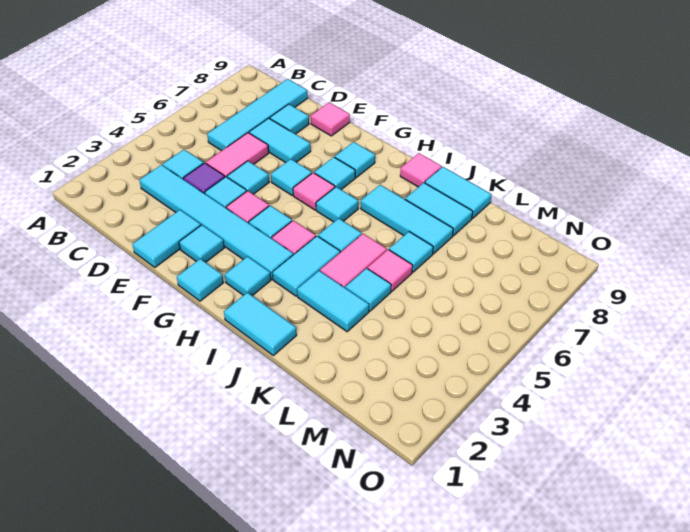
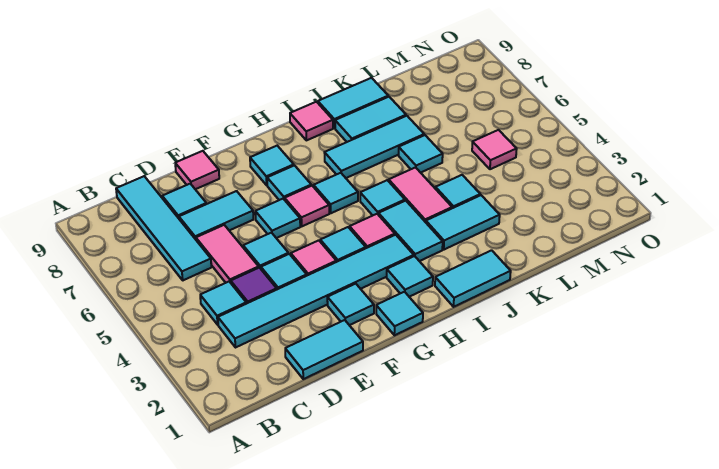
cyan 1x2 tile [132,210,201,267] -> cyan 1x2 tile turned to [285,320,363,379]
pink 1x1 tile [368,250,413,291] -> pink 1x1 tile moved to [472,130,517,169]

